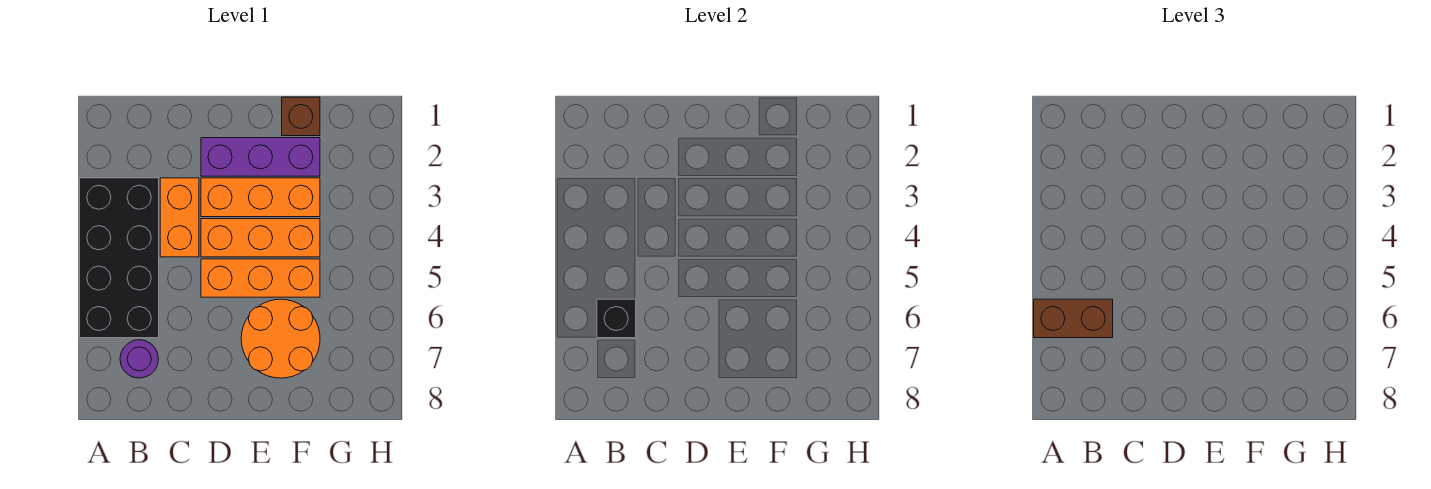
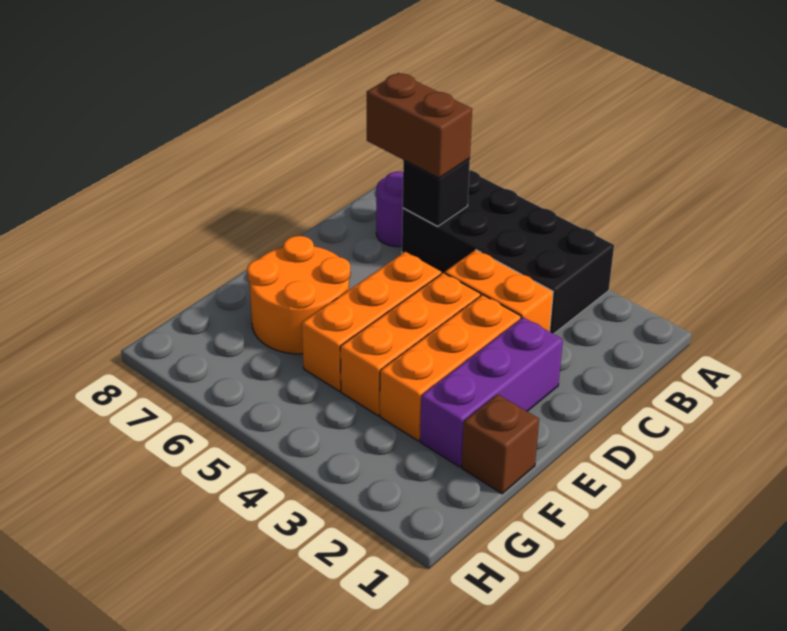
brown 1x2 brick [1034,299,1113,338] -> brown 1x2 brick turned to [367,73,472,178]

